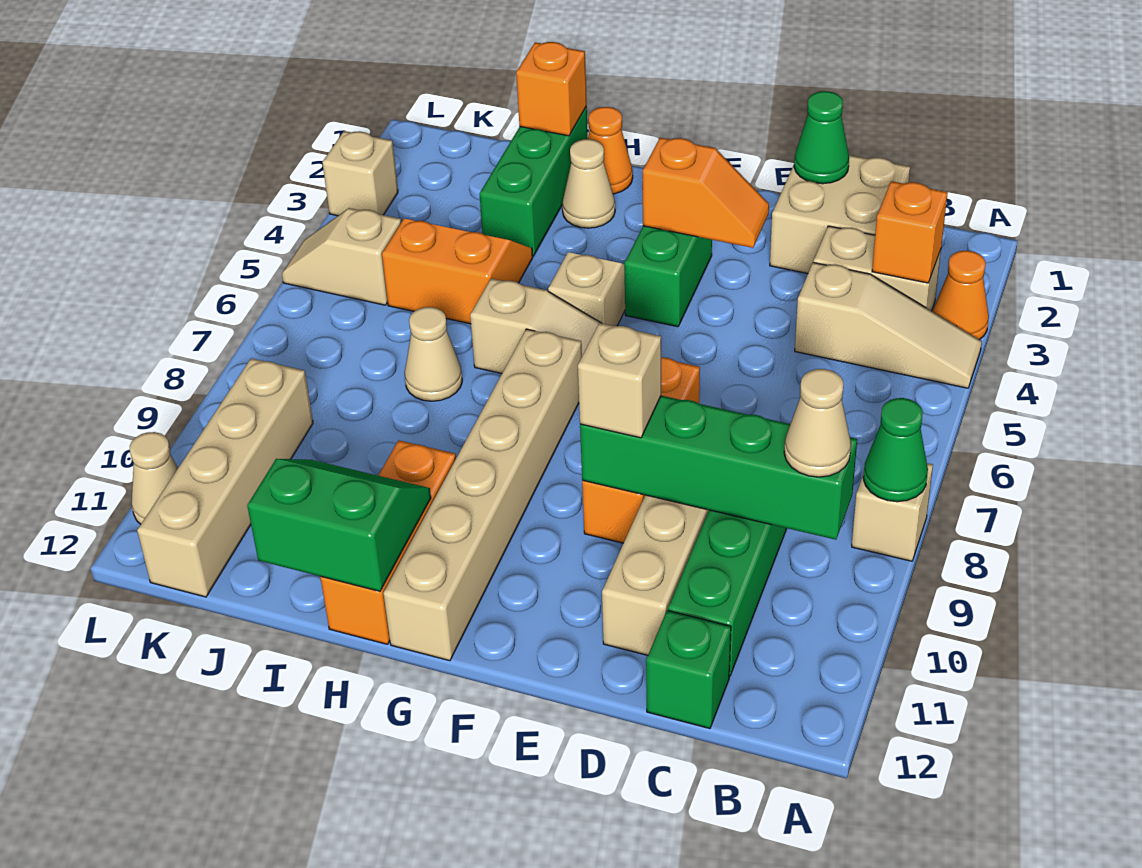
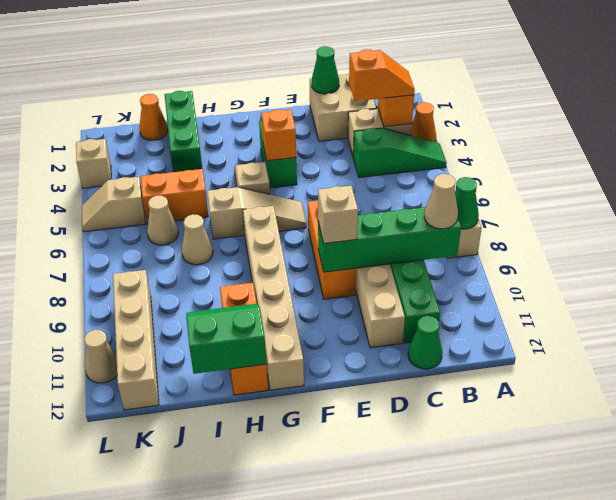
tan 1x3 slope [795,263,982,388] -> green 1x3 slope [353,128,447,177]
green 1x1 brick [646,610,731,729] -> green 1x1 cone [408,316,442,369]
orange 1x2 slope [643,138,769,248] -> orange 1x2 slope moved to [349,49,415,101]
orange 1x1 cone [588,107,633,194] -> orange 1x1 cone moved to [139,94,168,140]
tan 1x1 cone [562,139,615,228] -> tan 1x1 cone moved to [147,195,178,245]
orange 1x1 brick [516,42,587,136] -> orange 1x1 brick moved to [261,110,296,161]

